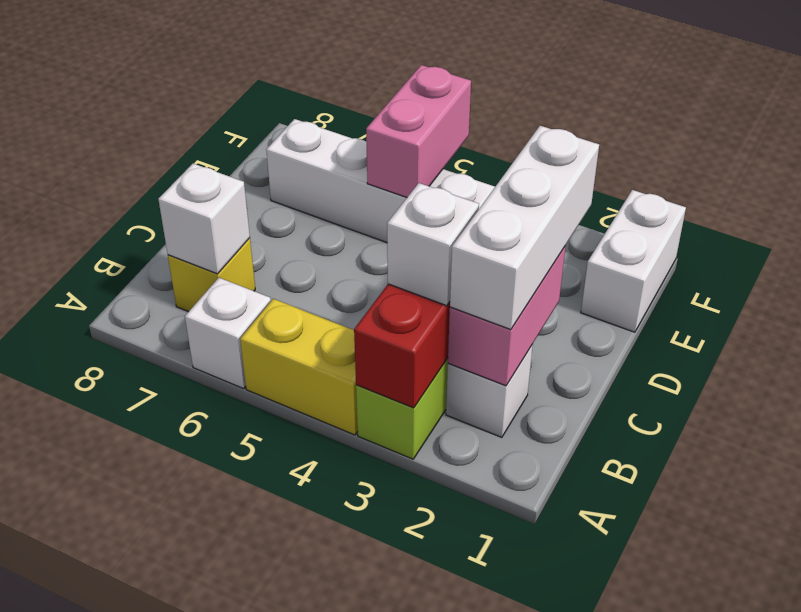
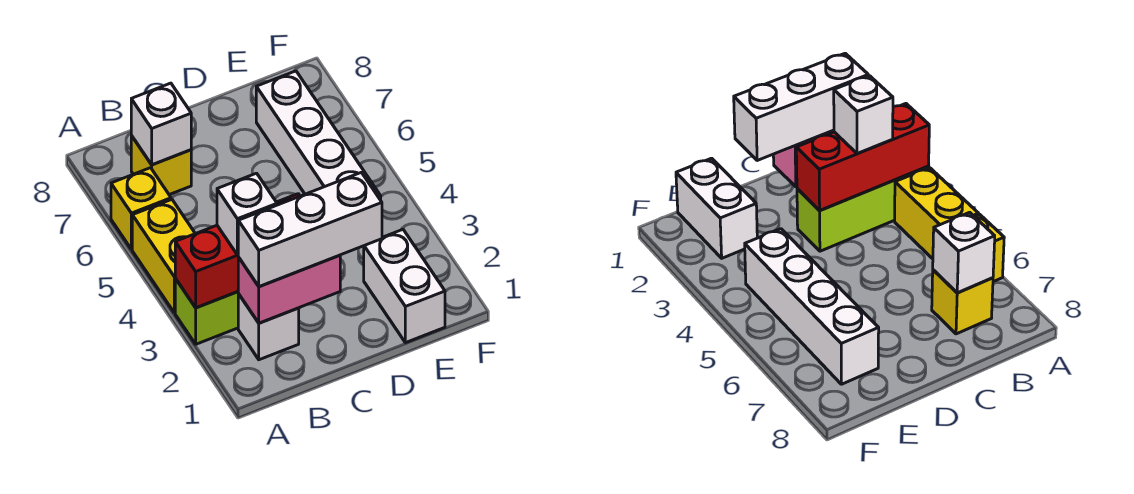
white 1x1 brick [185,278,271,389] -> yellow 1x1 brick [111,168,171,249]
white 1x2 brick [581,190,686,332] -> white 1x2 brick turned to [364,230,445,343]
pink 1x2 brick [366,65,471,197] -> none

